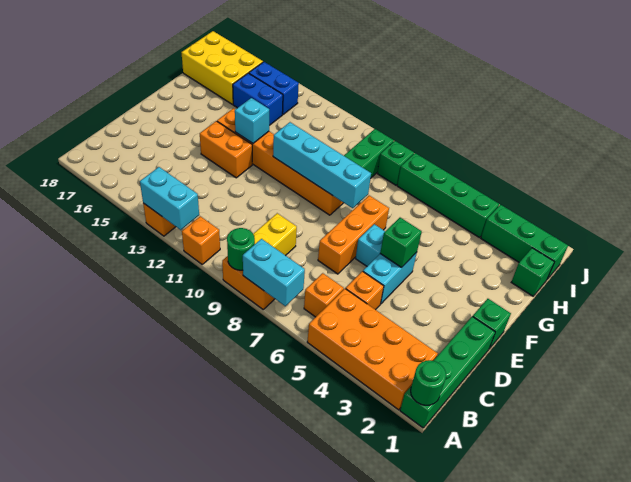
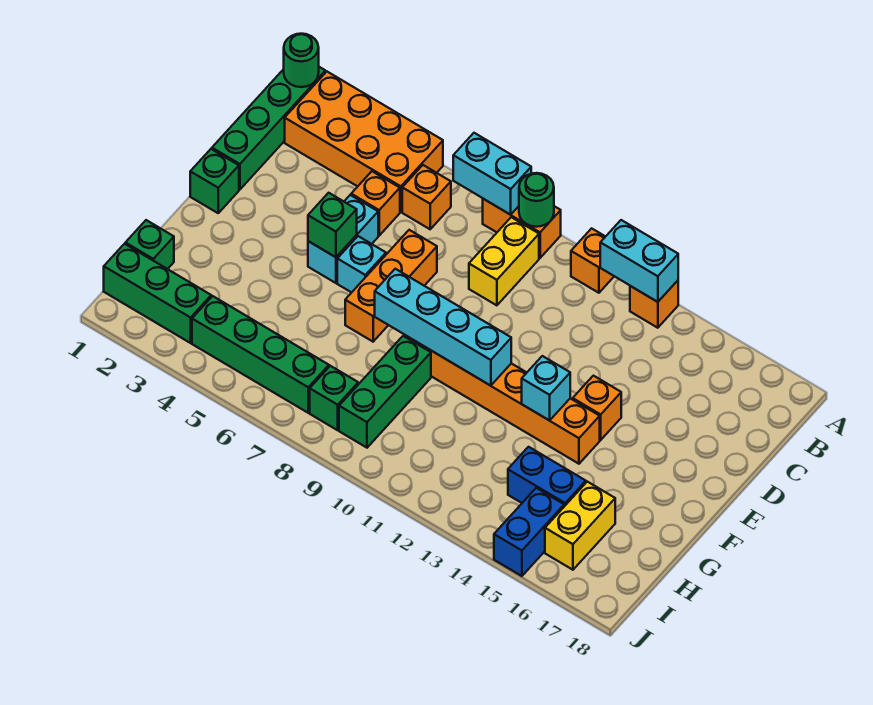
orange 1x2 brick [200,121,252,178] -> orange 1x1 brick [573,376,621,440]
yellow 2x3 brick [181,31,263,104] -> yellow 1x2 brick [545,482,615,570]
blue 1x2 brick [249,62,299,115] -> blue 1x2 brick turned to [494,488,564,576]

